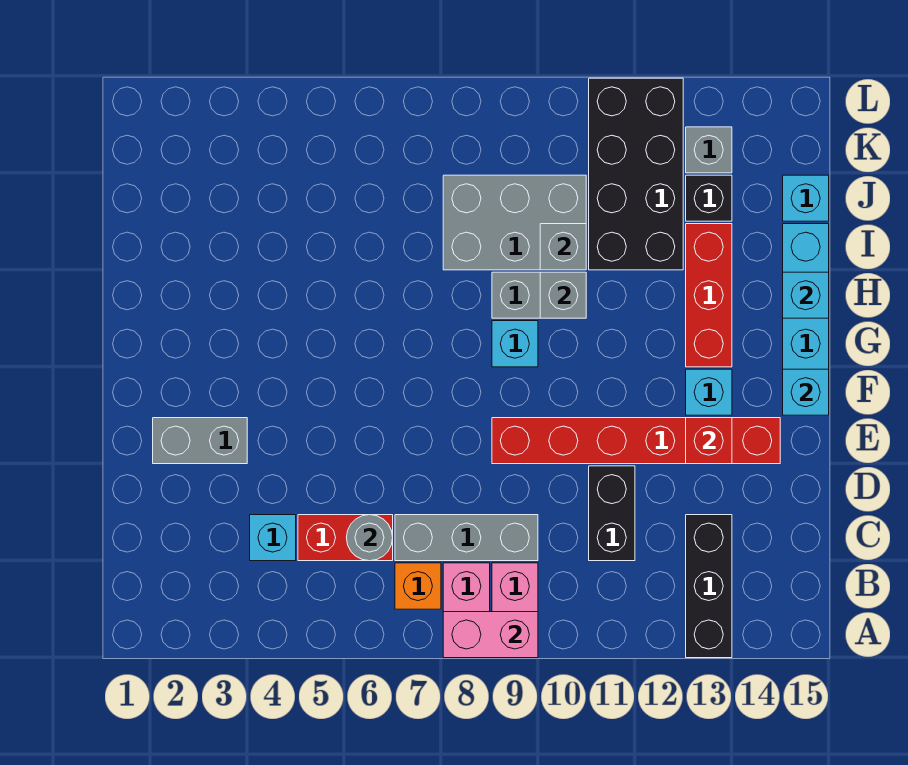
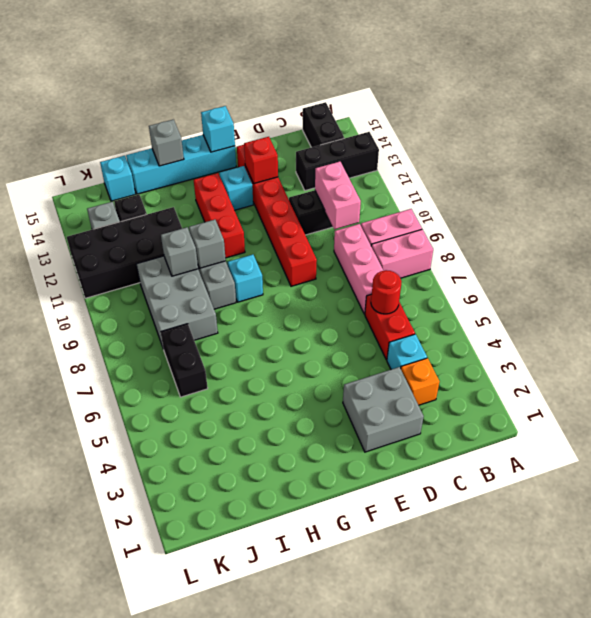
pink 1x2 brick [443,612,538,658] -> pink 1x2 brick moved to [315,162,361,230]
orange 1x1 brick [395,563,441,609] -> orange 1x1 brick moved to [401,358,440,405]
none -> black 1x2 brick [303,102,344,147]
grey 1x1 round brick [346,515,393,561] -> red 1x1 round brick [371,270,402,314]
grey 1x3 brick [395,515,538,561] -> pink 1x3 brick [334,224,383,314]
grey 1x2 brick [153,418,247,464] -> grey 2x2 brick [343,367,424,452]
red 1x3 brick [686,224,732,367] -> red 1x3 brick turned to [194,173,245,258]
cyan 1x1 brick [783,272,829,318] -> grey 1x1 brick [149,120,184,166]
none -> black 1x2 brick [161,324,208,397]

